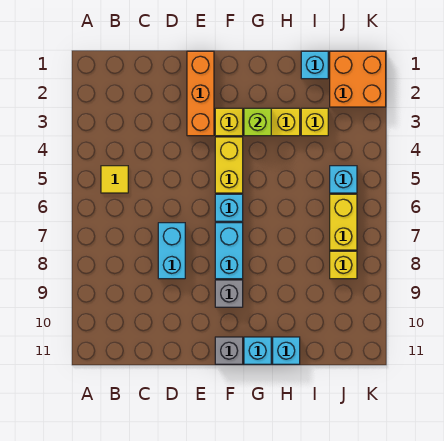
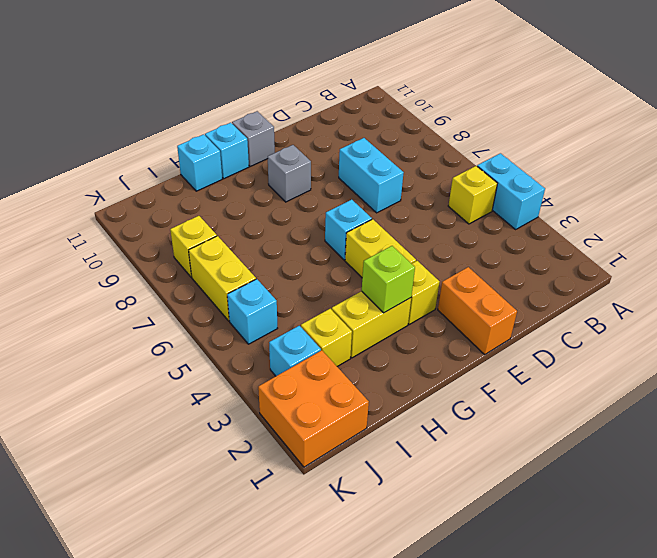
yellow 1x1 tile [101,166,128,193] -> yellow 1x1 brick [448,166,497,224]
orange 1x3 brick [187,51,214,136] -> orange 1x2 brick [438,267,517,354]
cyan 1x2 brick [215,223,243,279] -> cyan 1x2 brick moved to [477,153,545,229]
cyan 1x1 brick [301,51,328,79] -> cyan 1x1 brick moved to [269,326,321,376]

